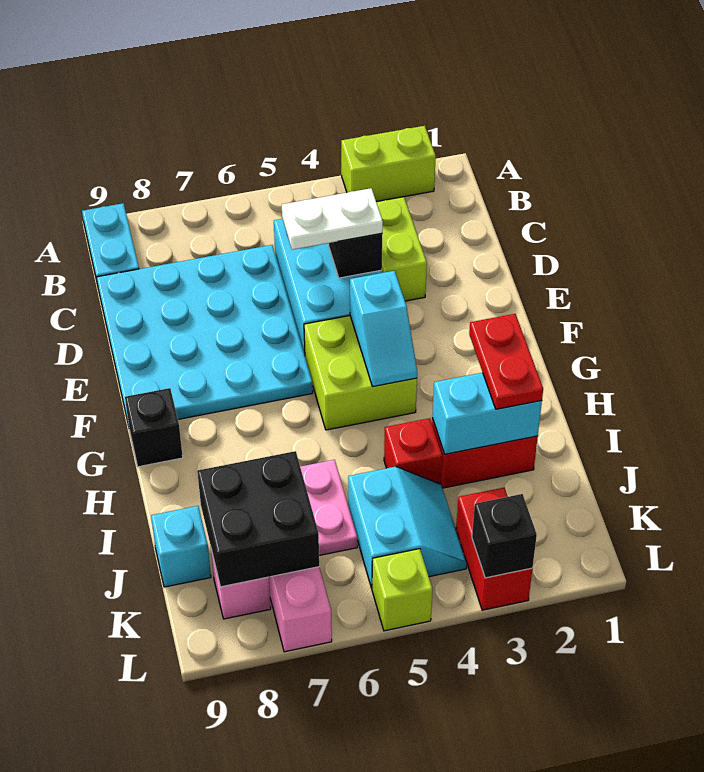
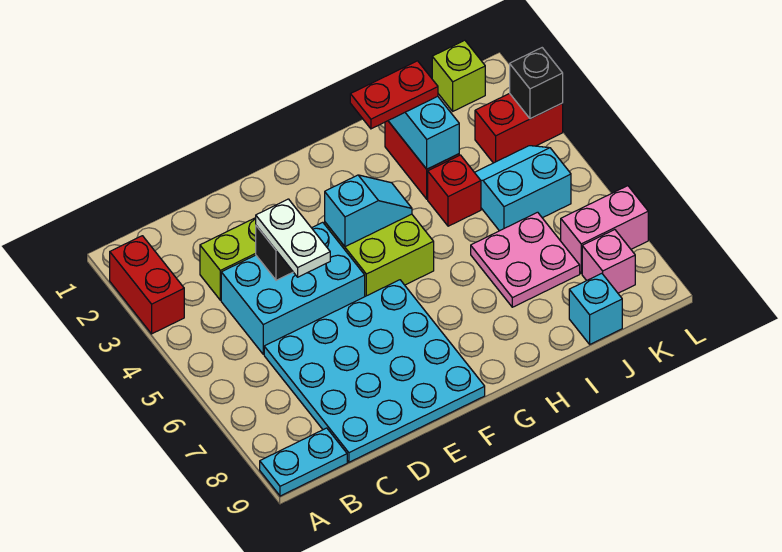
lime 1x2 brick [341,126,436,202] -> red 1x2 brick [110,236,184,334]
black 1x1 brick [125,388,183,467] -> none
black 2x2 brick [197,451,319,587] -> none
lime 1x1 brick [372,549,433,631] -> lime 1x1 brick moved to [432,40,485,111]

